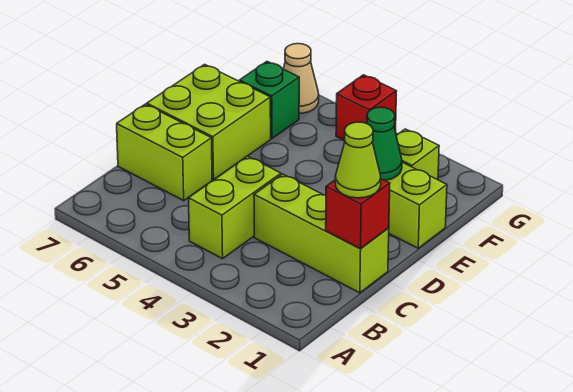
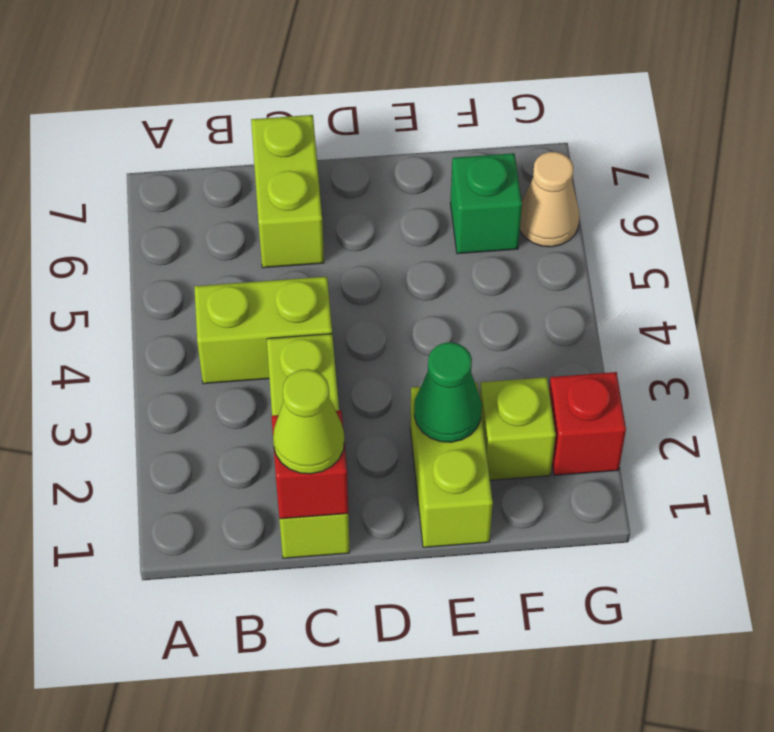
lime 2x2 brick [147,64,271,180] -> none
red 1x1 brick [336,75,396,141] -> red 1x1 brick moved to [549,372,626,475]

